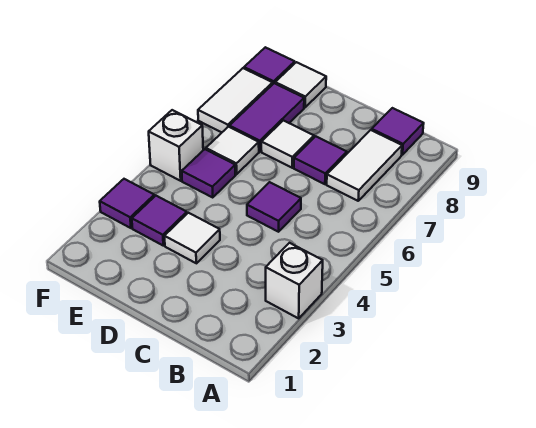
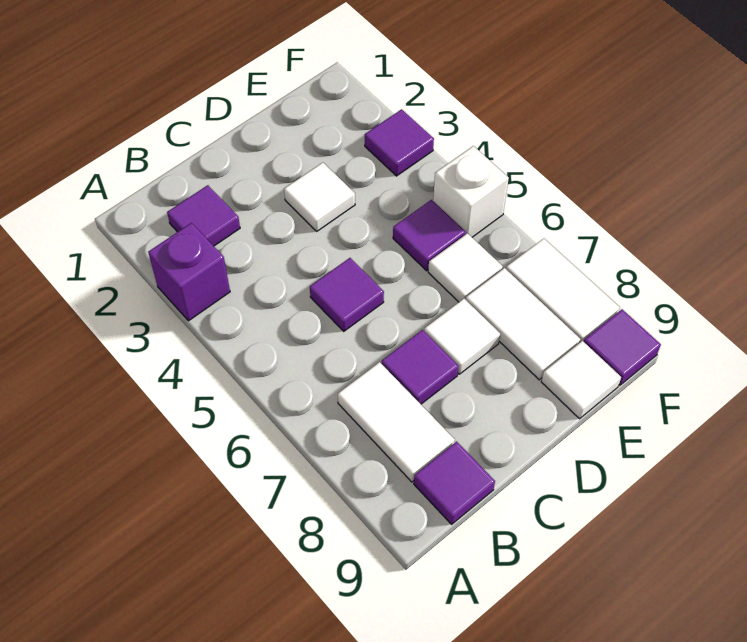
white 1x1 brick [266,243,323,318] -> purple 1x1 brick [148,223,230,321]
purple 1x1 tile [132,196,187,246] -> purple 1x1 tile moved to [167,185,240,246]
purple 1x2 tile [229,83,304,152] -> white 1x2 tile [466,268,580,380]

